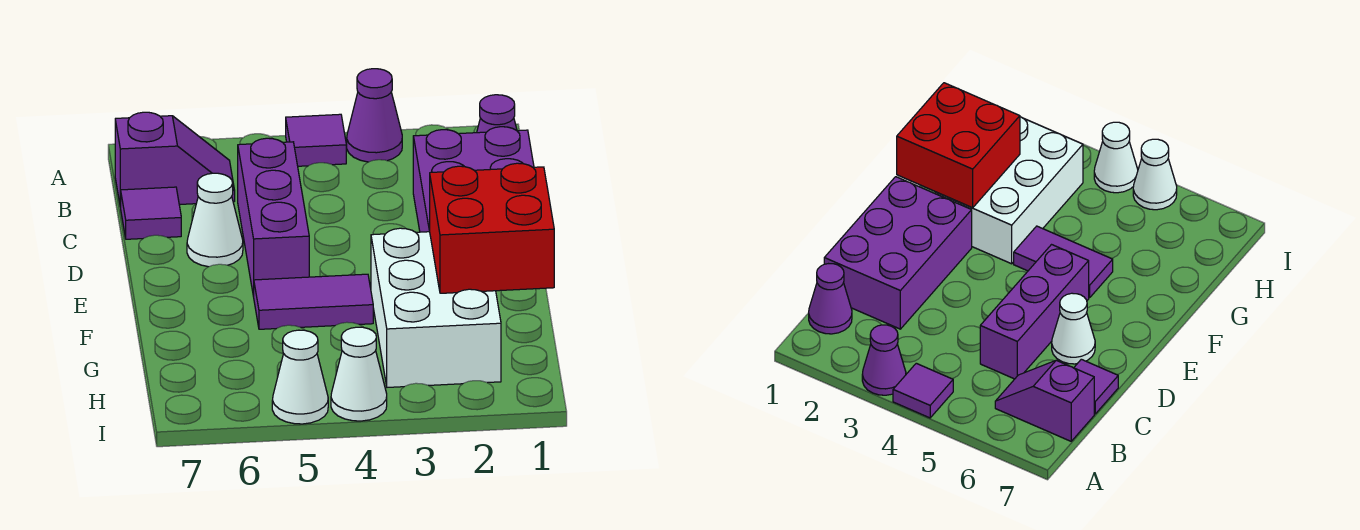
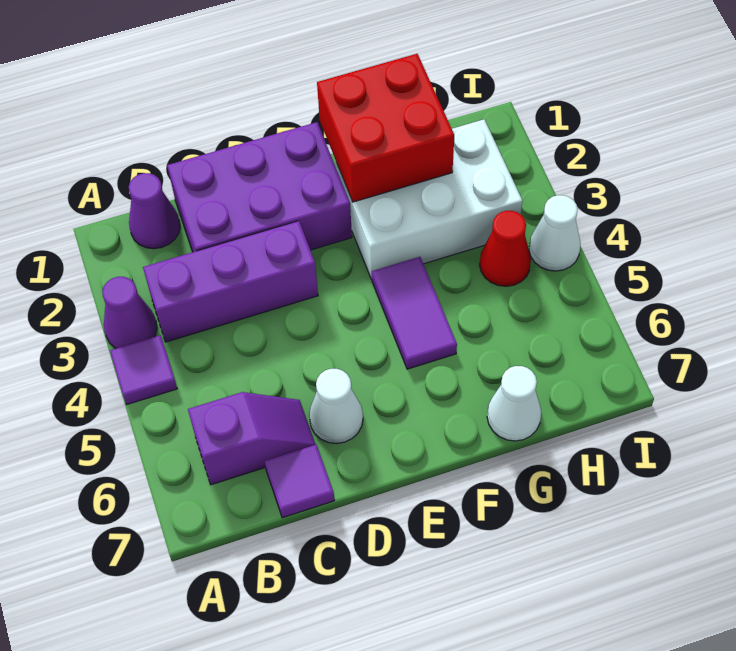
purple 1x2 slope [115,112,235,207] -> purple 1x2 slope turned to [188,392,316,485]
purple 1x3 brick [238,138,309,297] -> purple 1x3 brick moved to [143,221,318,342]
none -> red 1x1 cone [480,211,531,286]
white 1x1 cone [272,330,328,424] -> white 1x1 cone moved to [487,366,541,441]

